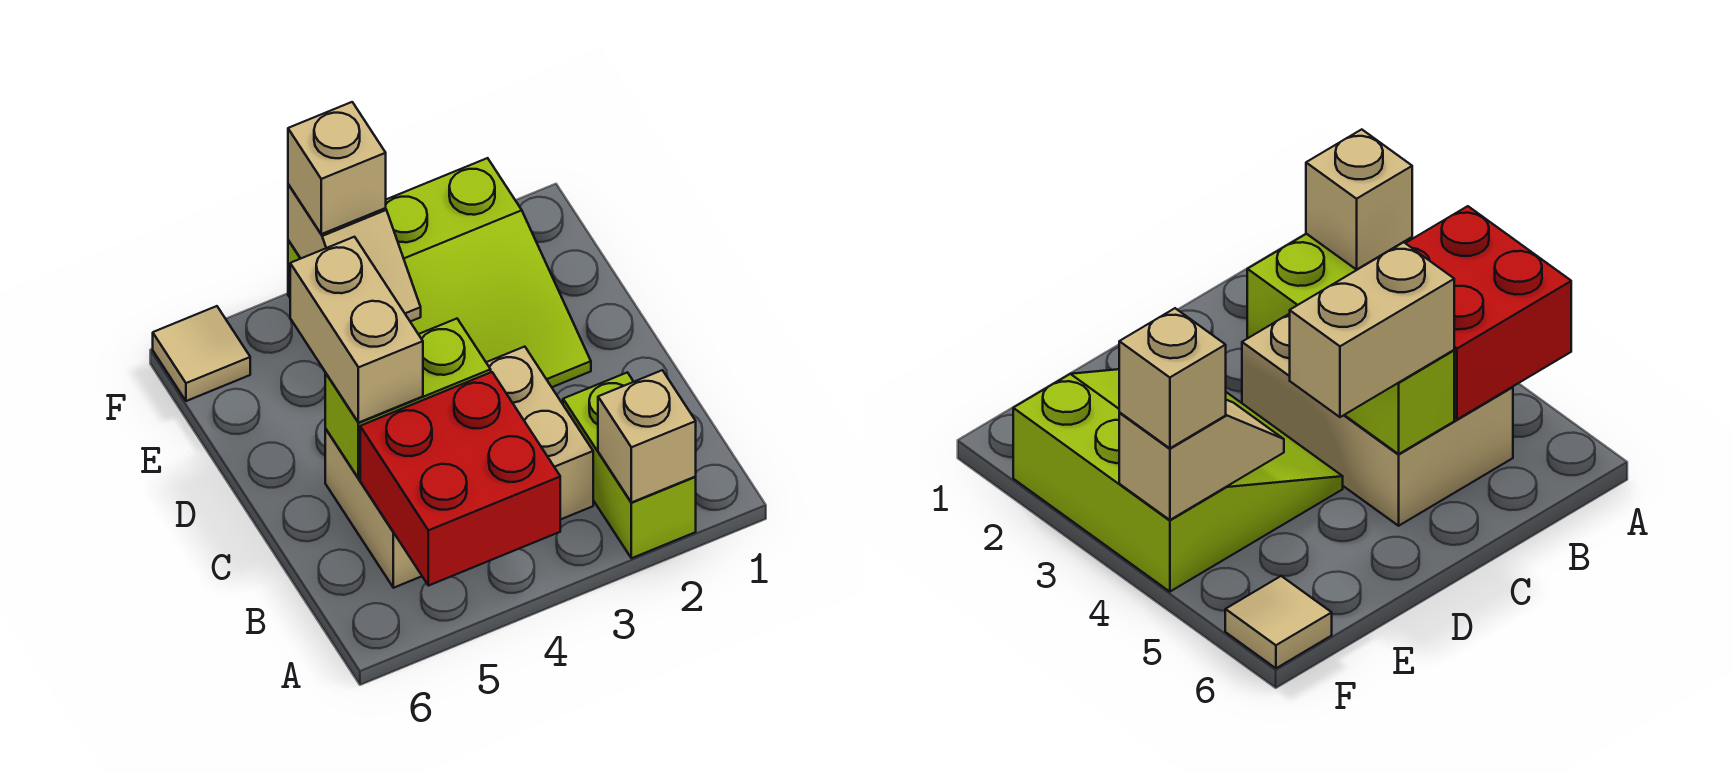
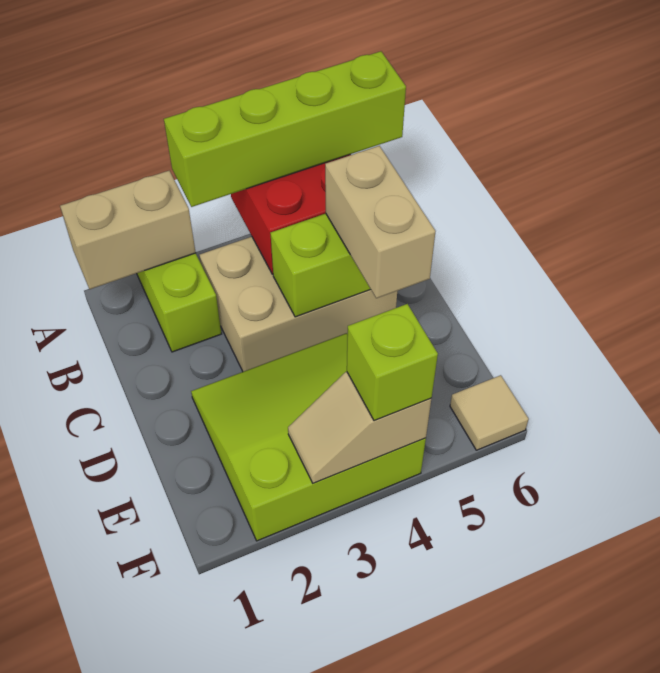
tan 1x1 brick [598,370,696,503] -> tan 1x2 brick [60,171,196,289]
none -> lime 1x4 brick [164,51,406,207]
tan 1x2 slope [288,184,421,322] -> tan 1x2 slope turned to [288,372,431,483]
tan 1x1 brick [288,102,386,234] -> lime 1x1 brick [347,304,438,421]

